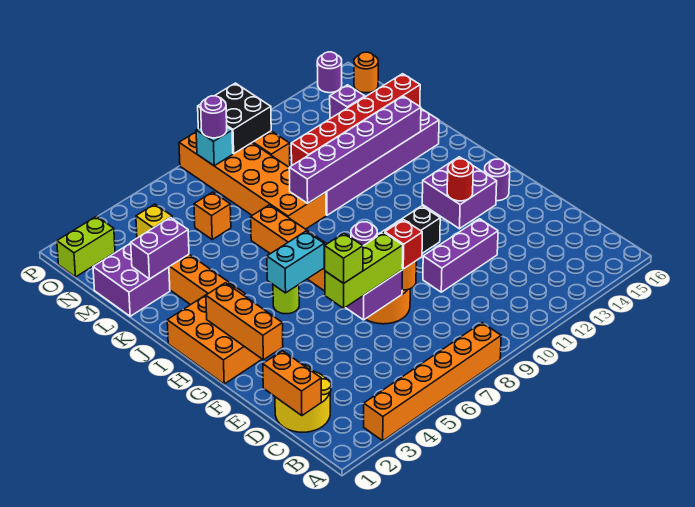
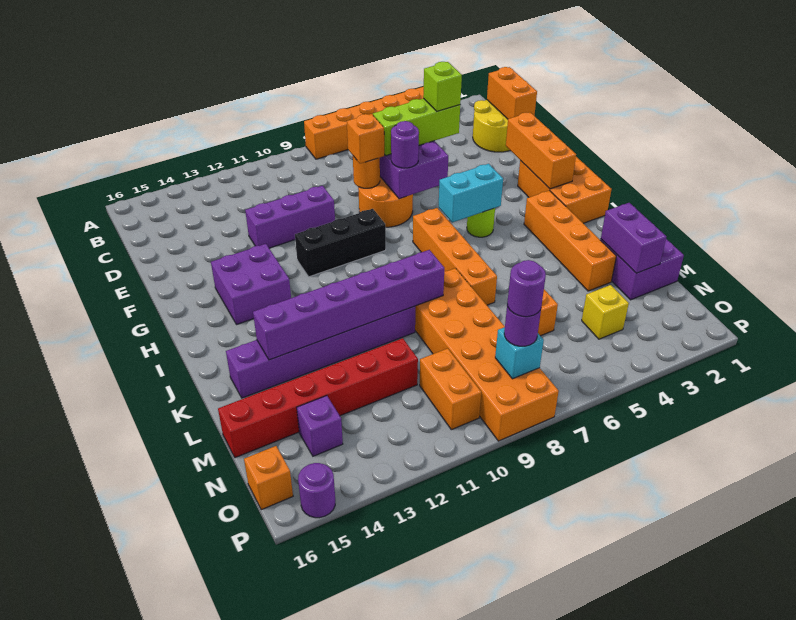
red 1x1 brick [385,220,422,269] -> orange 1x1 brick [347,114,384,164]
red 1x1 round brick [447,159,473,201] -> none
purple 1x1 round brick [484,159,510,201] -> purple 1x1 round brick moved to [507,260,546,317]
purple 1x2 brick [131,217,189,279] -> purple 1x2 brick turned to [601,203,666,273]
lime 1x2 brick [57,216,115,277] -> none
black 2x2 brick [198,83,271,154] -> none
orange 1x1 round brick [354,52,378,93] -> orange 1x1 brick [244,446,293,510]

